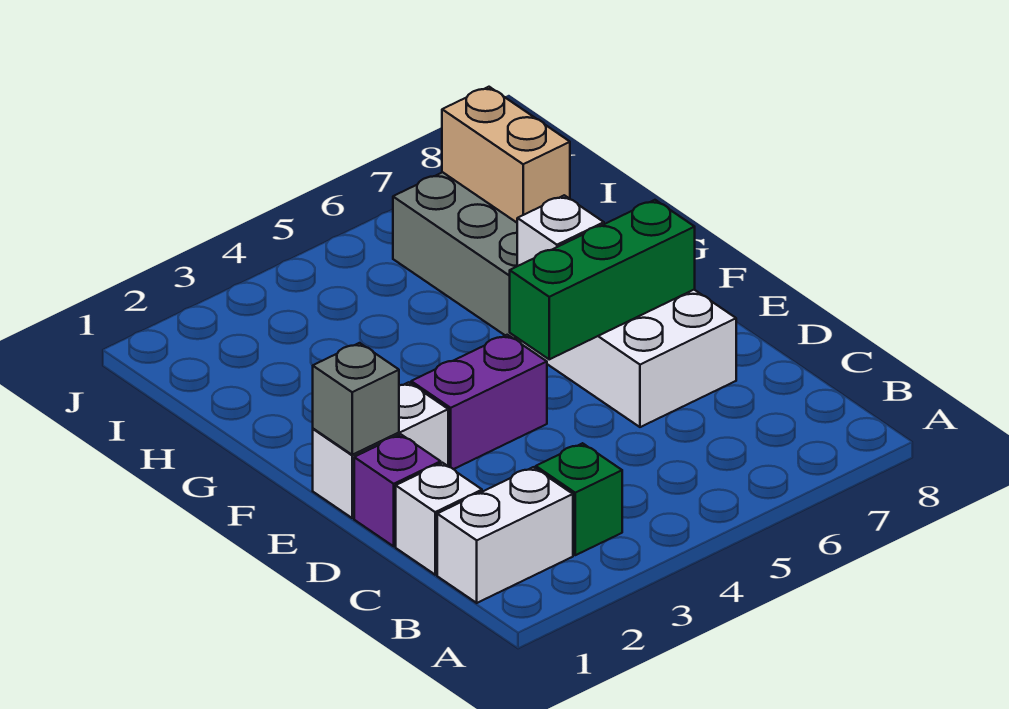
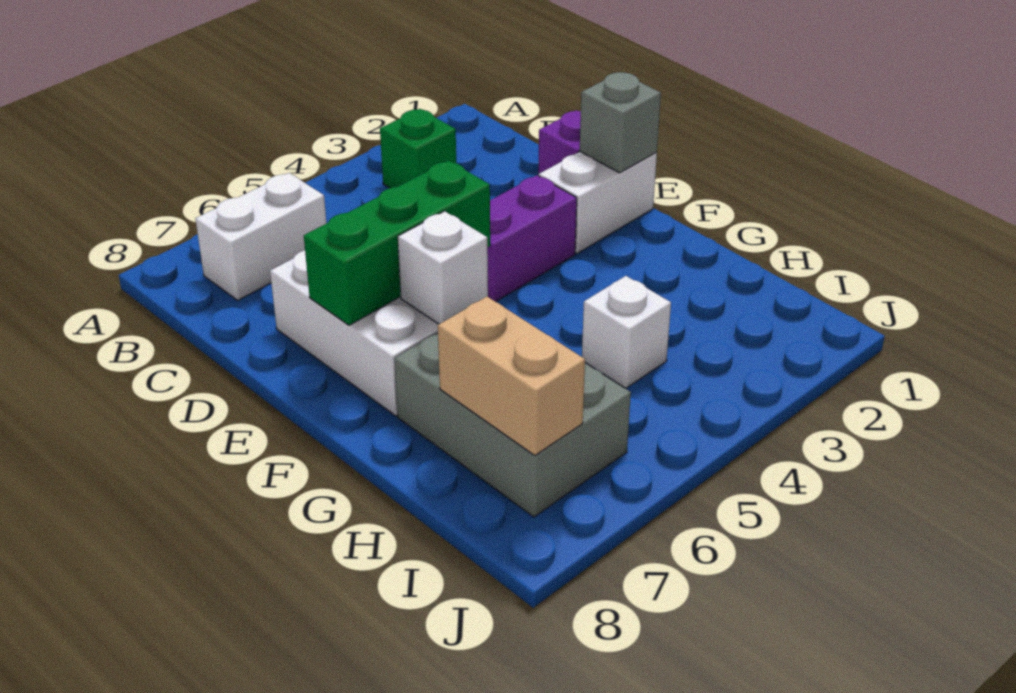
white 1x2 brick [437,467,573,603] -> white 1x2 brick moved to [195,173,326,300]
white 1x1 brick [396,463,482,575] -> white 1x1 brick moved to [582,276,671,389]

